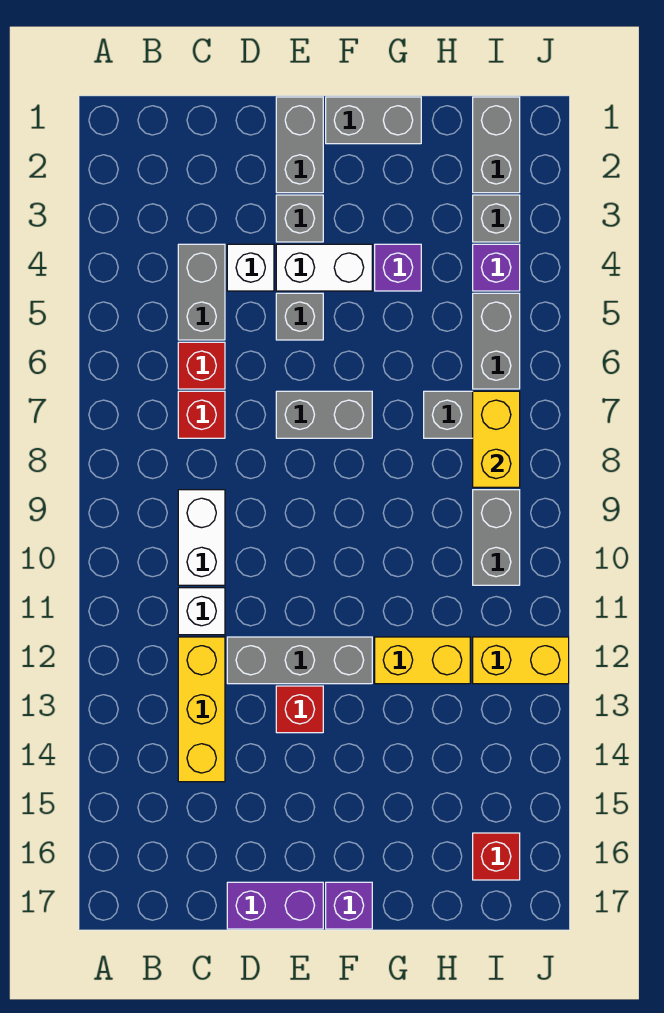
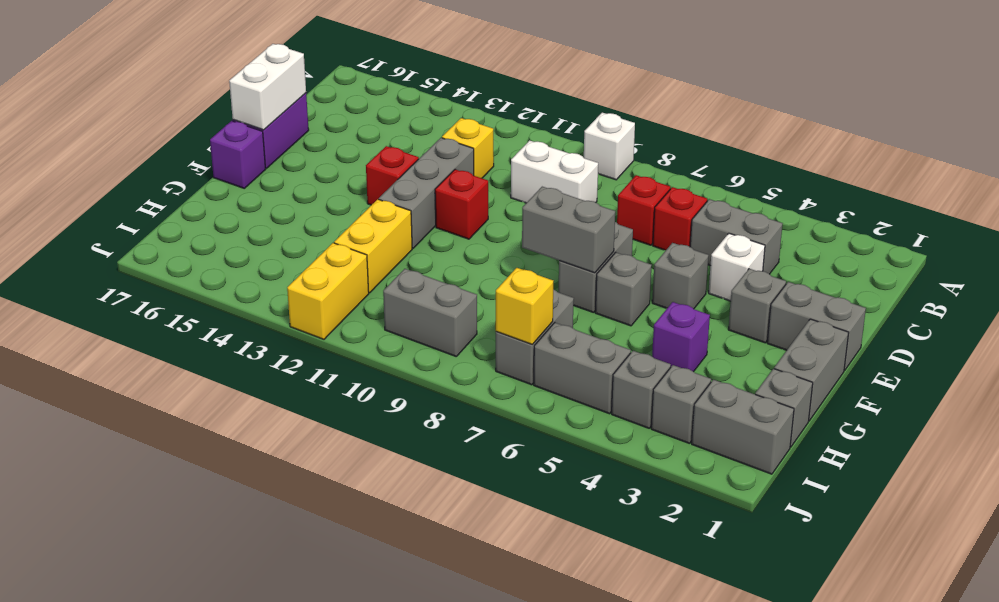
white 1x1 brick [178,588,225,635] -> white 1x1 brick moved to [584,113,635,180]
yellow 1x3 brick [178,637,225,782] -> yellow 1x1 brick [442,118,494,178]
white 1x2 brick [276,244,372,291] -> white 1x2 brick moved to [229,44,306,130]
none -> grey 1x1 brick [595,252,652,326]
none -> grey 1x2 brick [522,187,615,273]
none -> grey 1x1 brick [755,369,813,447]
purple 1x1 brick [473,244,520,291] -> grey 1x1 brick [612,351,671,428]
yellow 1x2 brick [473,391,520,487] -> yellow 1x1 brick [496,268,553,345]
red 1x1 brick [473,833,520,880] -> red 1x1 brick moved to [435,169,488,239]

